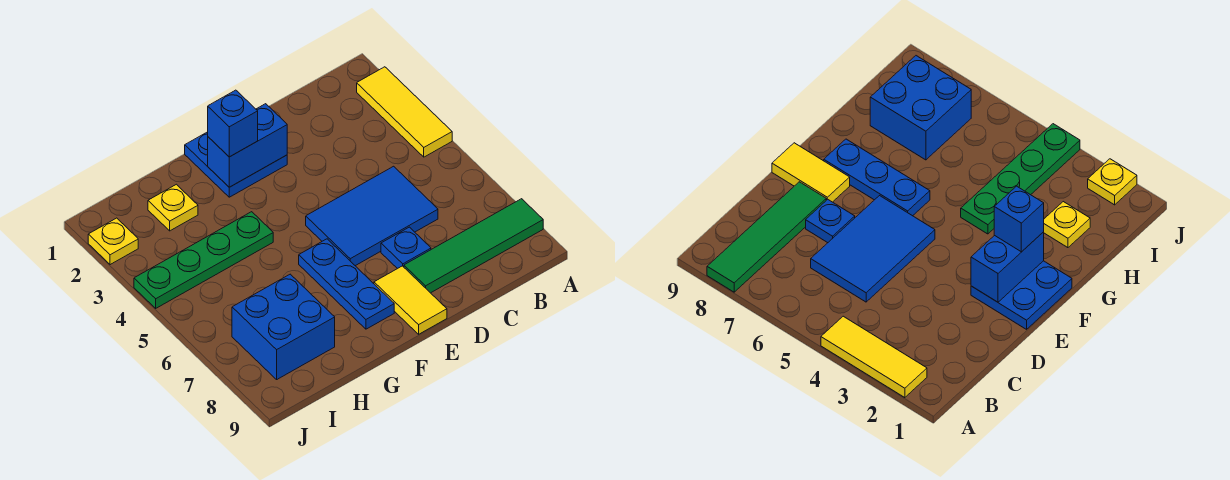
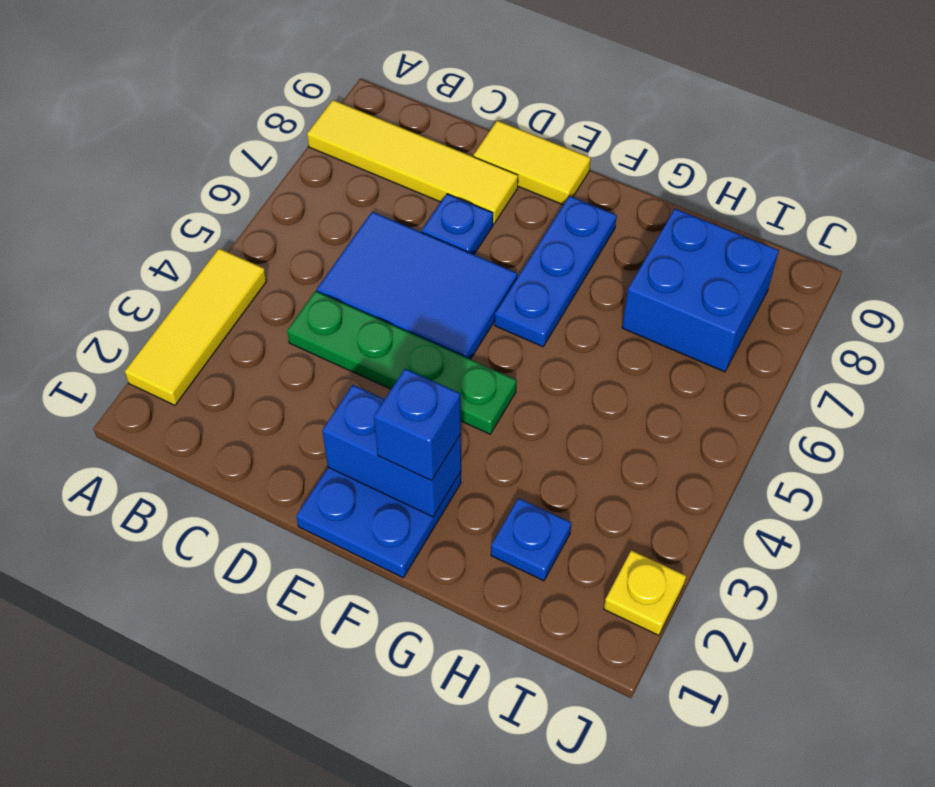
green 1x4 tile [404,199,543,293] -> yellow 1x4 tile [307,100,518,224]
yellow 1x2 tile [374,266,447,334] -> yellow 1x2 tile turned to [474,121,591,205]
green 1x4 plate [134,212,273,308] -> green 1x4 plate moved to [287,291,517,434]
yellow 1x1 plate [148,184,198,231] -> blue 1x1 plate [491,498,571,581]

